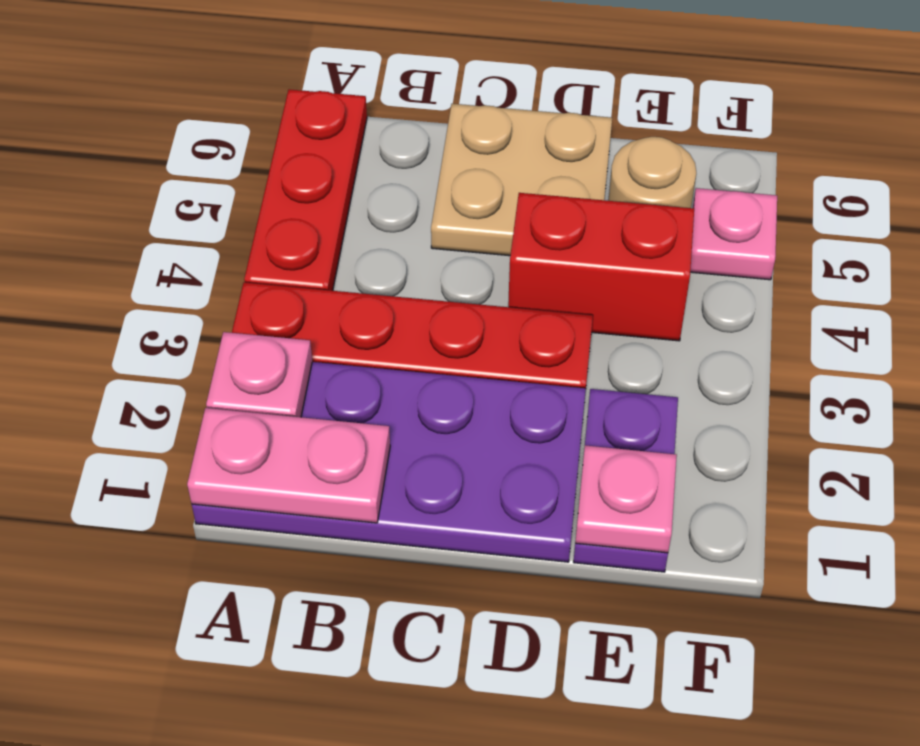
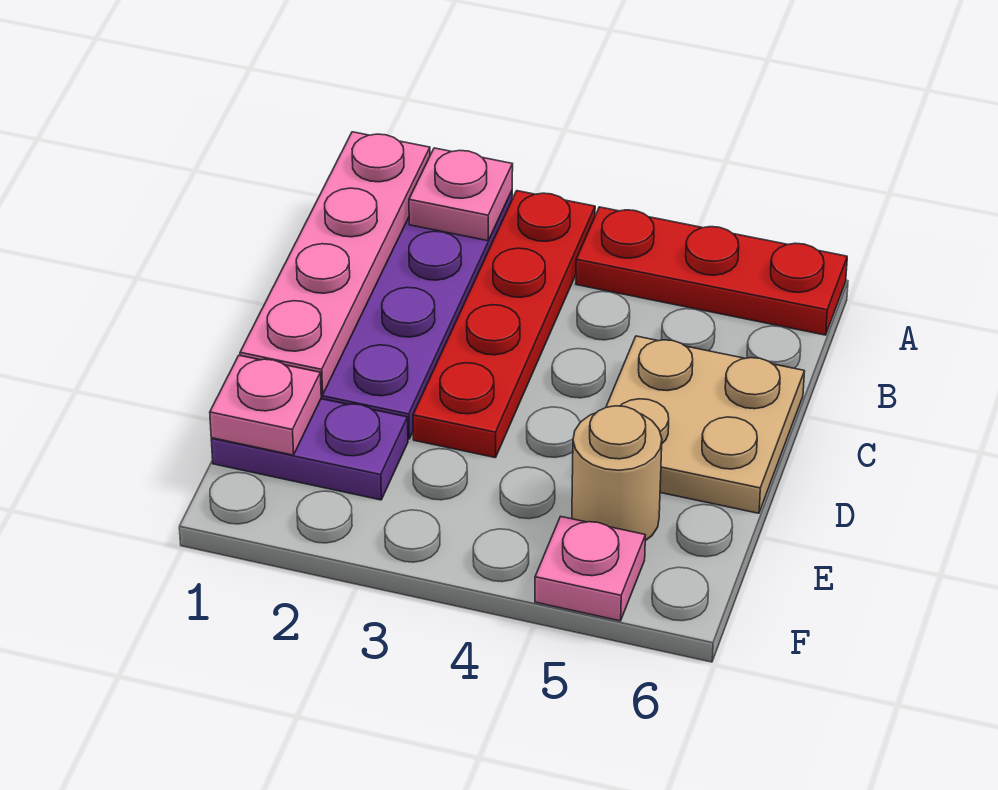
pink 1x2 plate [187,408,390,523] -> pink 1x4 plate [240,132,430,395]
red 1x2 brick [508,193,694,341] -> none

